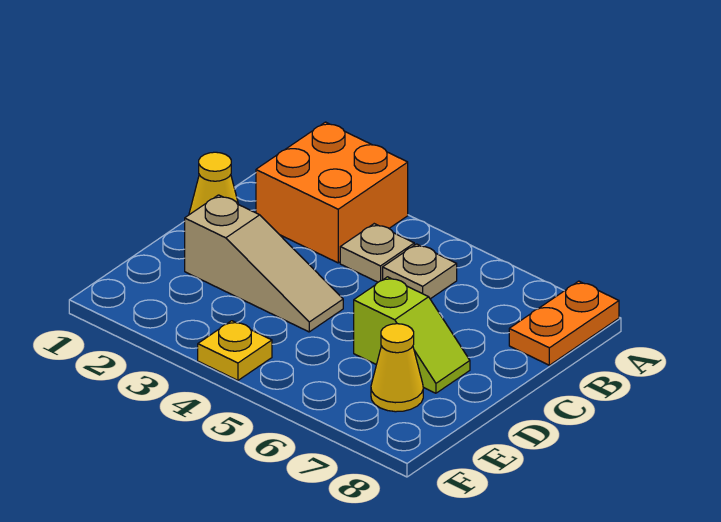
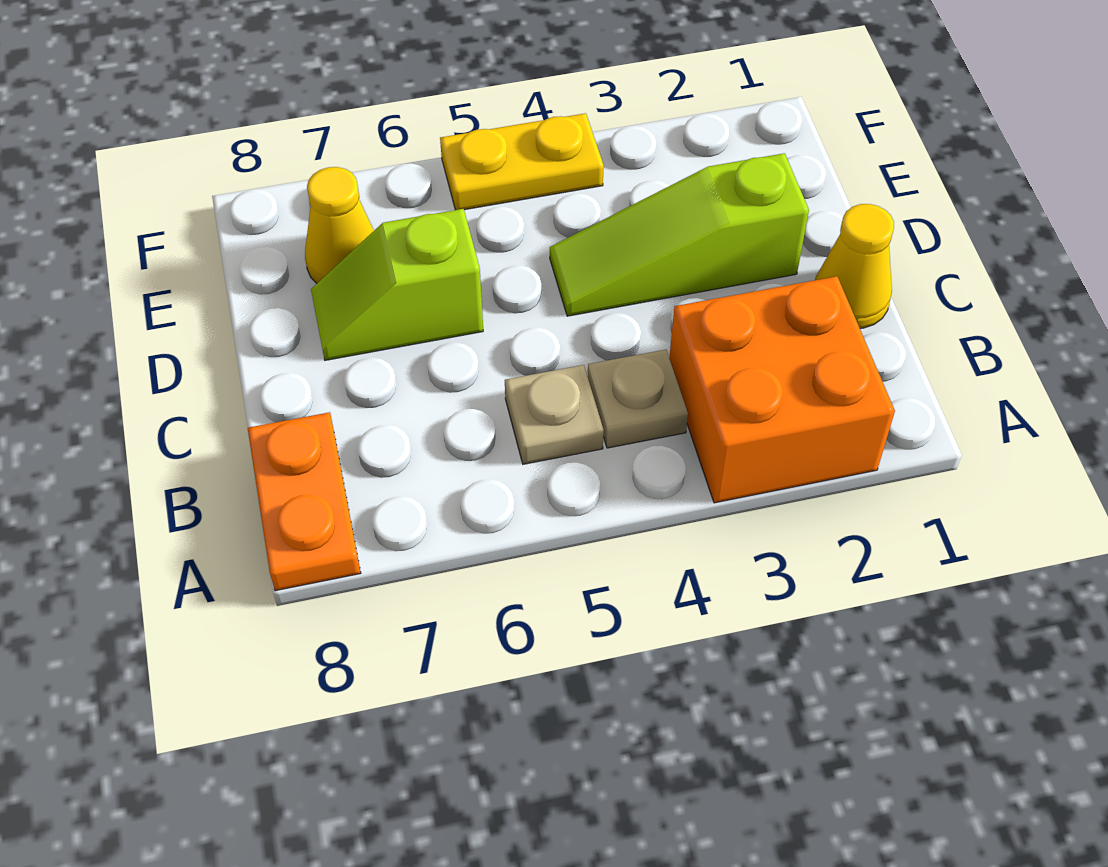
tan 1x3 slope [185,195,343,332] -> lime 1x3 slope [550,153,809,316]
yellow 1x1 plate [198,321,272,380] -> yellow 1x2 plate [440,113,604,210]

